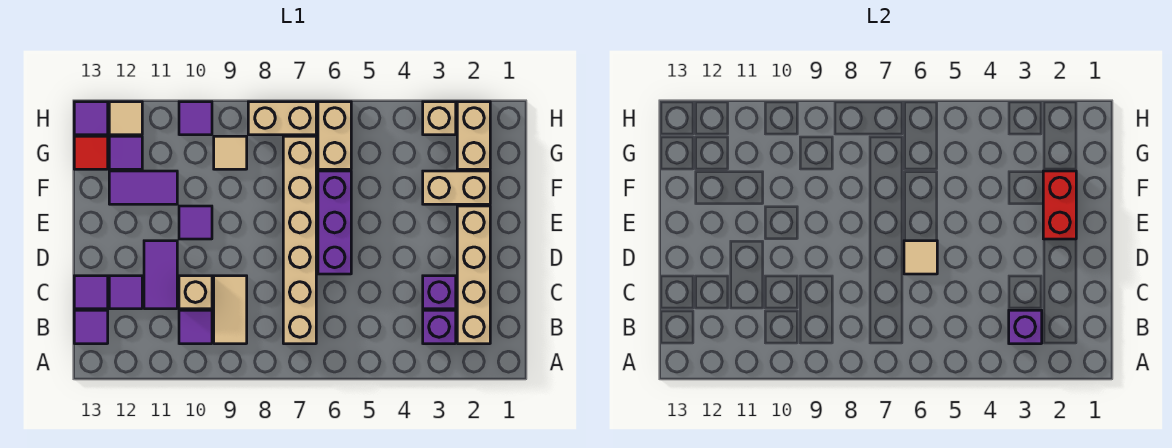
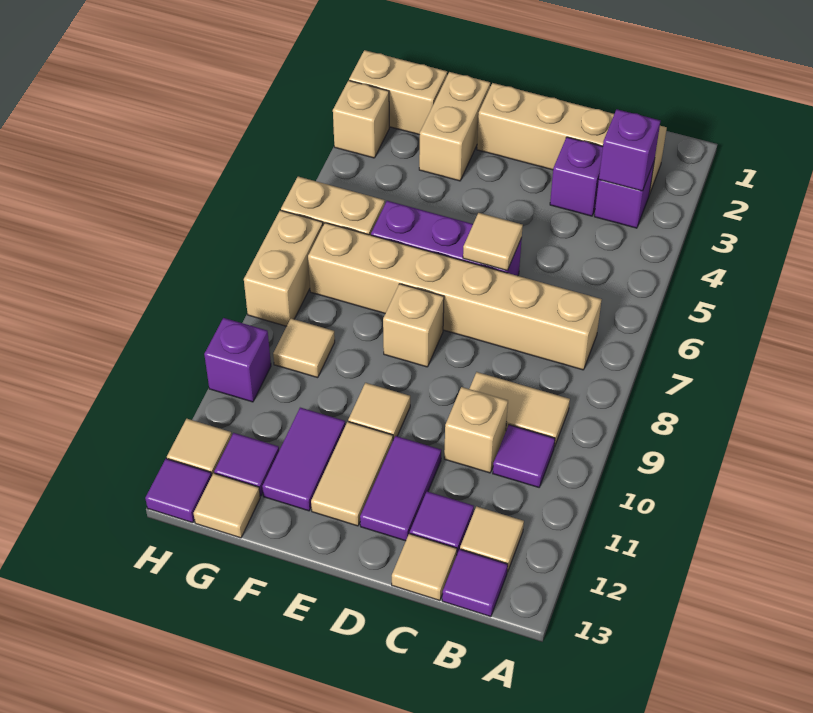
none -> tan 1x1 tile [460,506,524,572]
purple 1x2 tile [144,241,177,309] -> purple 1x2 tile turned to [360,436,441,541]
purple 1x1 tile [74,276,108,309] -> tan 1x1 tile [392,534,457,601]
red 1x2 brick [1043,171,1076,239] -> none
none -> tan 1x1 brick [383,284,444,367]
purple 1x1 tile [179,206,212,239] -> tan 1x1 tile [348,383,410,440]
none -> tan 1x2 tile [311,422,393,526]
red 1x1 tile [74,136,108,169] -> tan 1x1 tile [194,473,260,538]
purple 1x1 tile [179,102,212,135] -> purple 1x1 brick [204,318,271,402]

